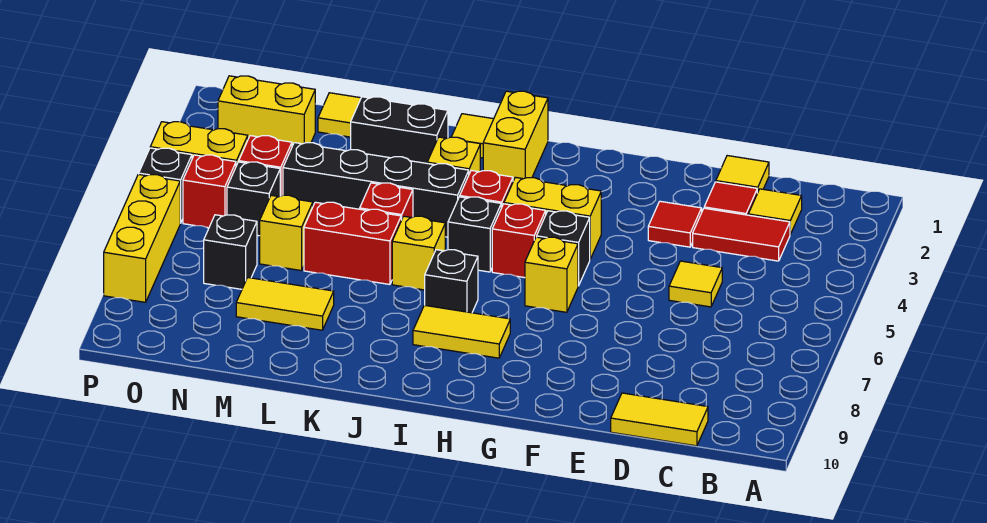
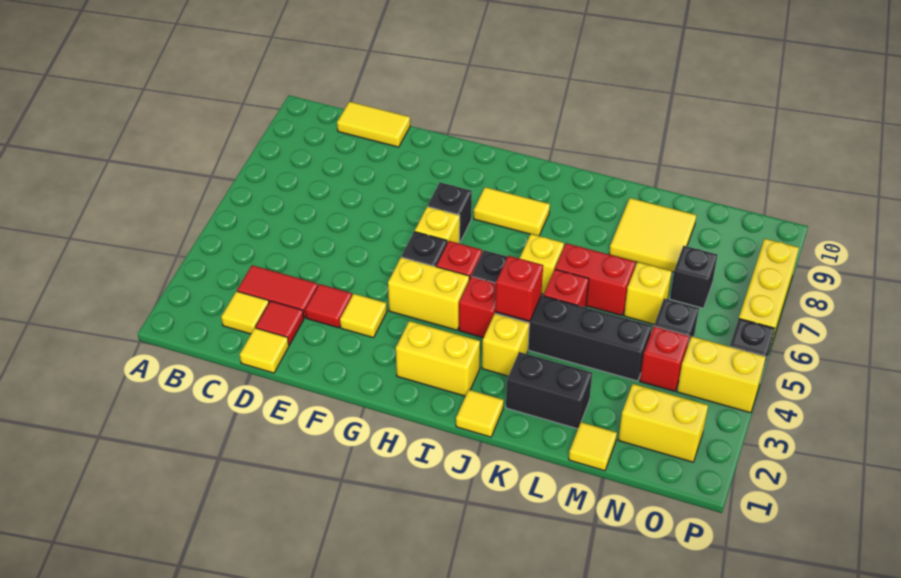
yellow 1x1 tile [669,261,722,307] -> yellow 1x1 tile moved to [340,294,387,338]
yellow 1x2 brick [483,91,548,181] -> yellow 1x2 brick turned to [396,321,480,396]
black 1x1 brick [425,250,478,313] -> black 1x1 brick moved to [428,182,472,243]
yellow 1x2 tile [236,278,334,330] -> yellow 2x2 tile [609,198,696,272]
red 1x1 brick [183,155,236,228] -> red 1x1 brick moved to [495,256,543,321]

